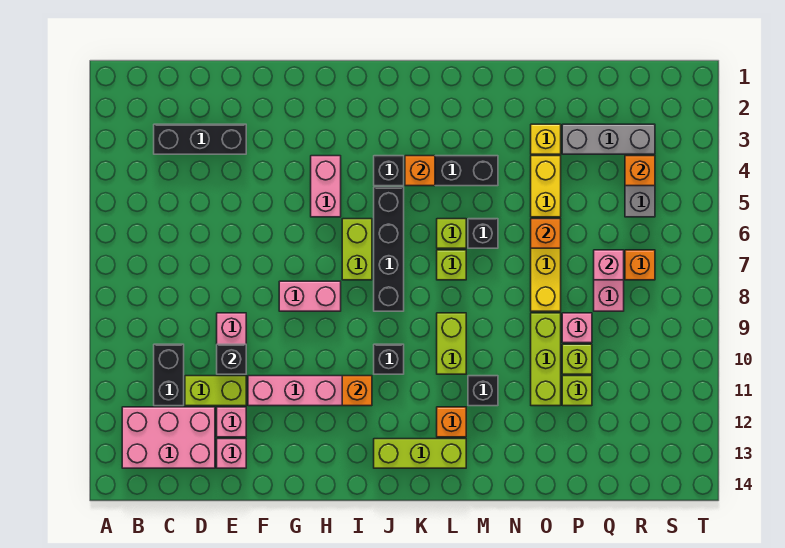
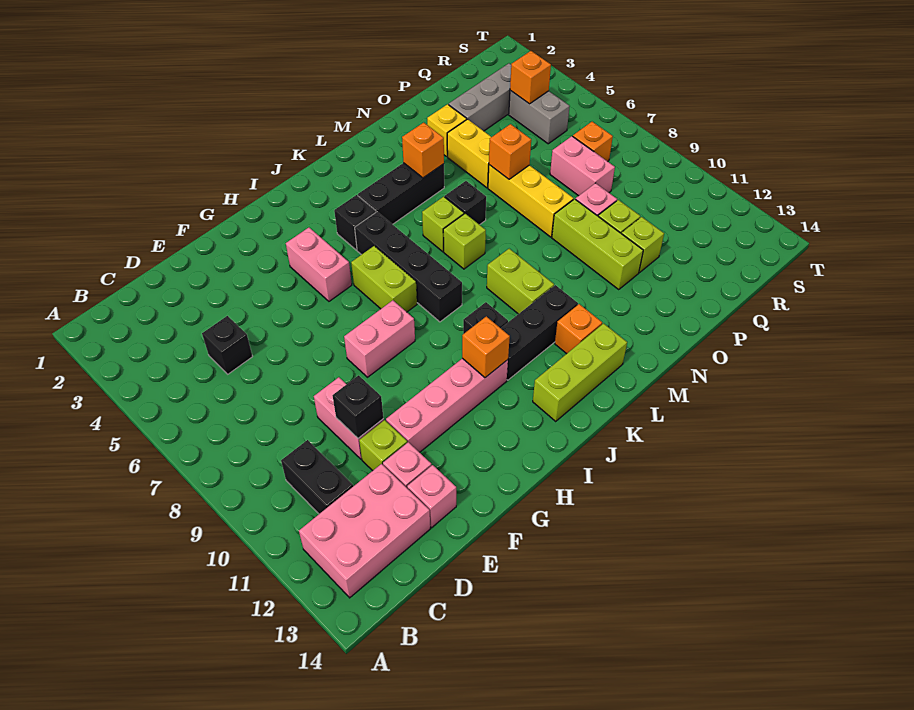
black 1x3 brick [154,124,246,154] -> black 1x3 brick moved to [501,285,578,380]
lime 1x2 brick [185,376,246,406] -> lime 1x1 brick [359,420,407,471]
orange 1x1 brick [405,156,435,186] -> orange 1x1 brick moved to [402,123,444,178]
black 1x1 brick [468,376,498,406] -> black 1x1 brick moved to [202,316,253,374]
pink 1x1 brick [594,250,624,280] -> none

